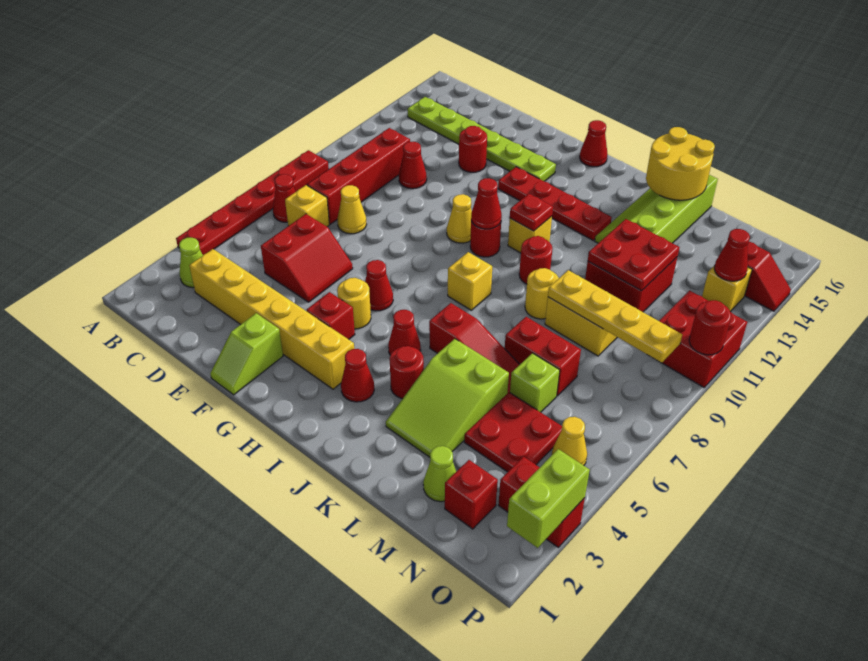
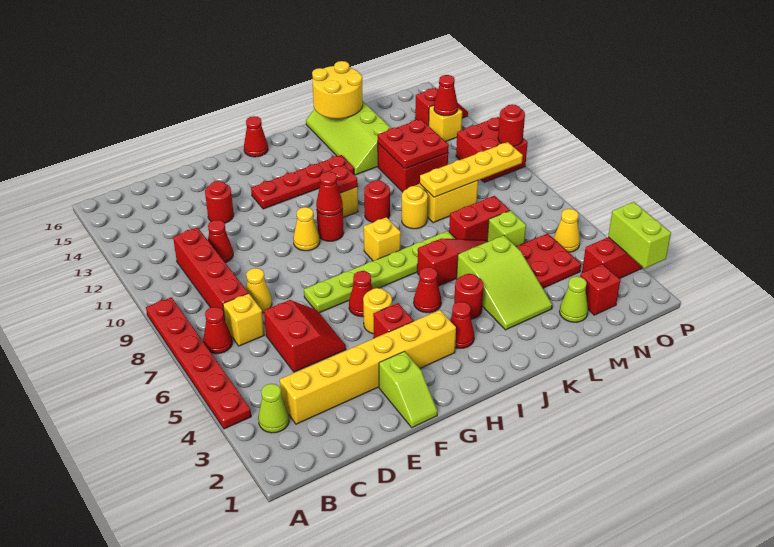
lime 1x6 plate [408,97,556,181] -> lime 1x6 plate moved to [304,231,456,313]

